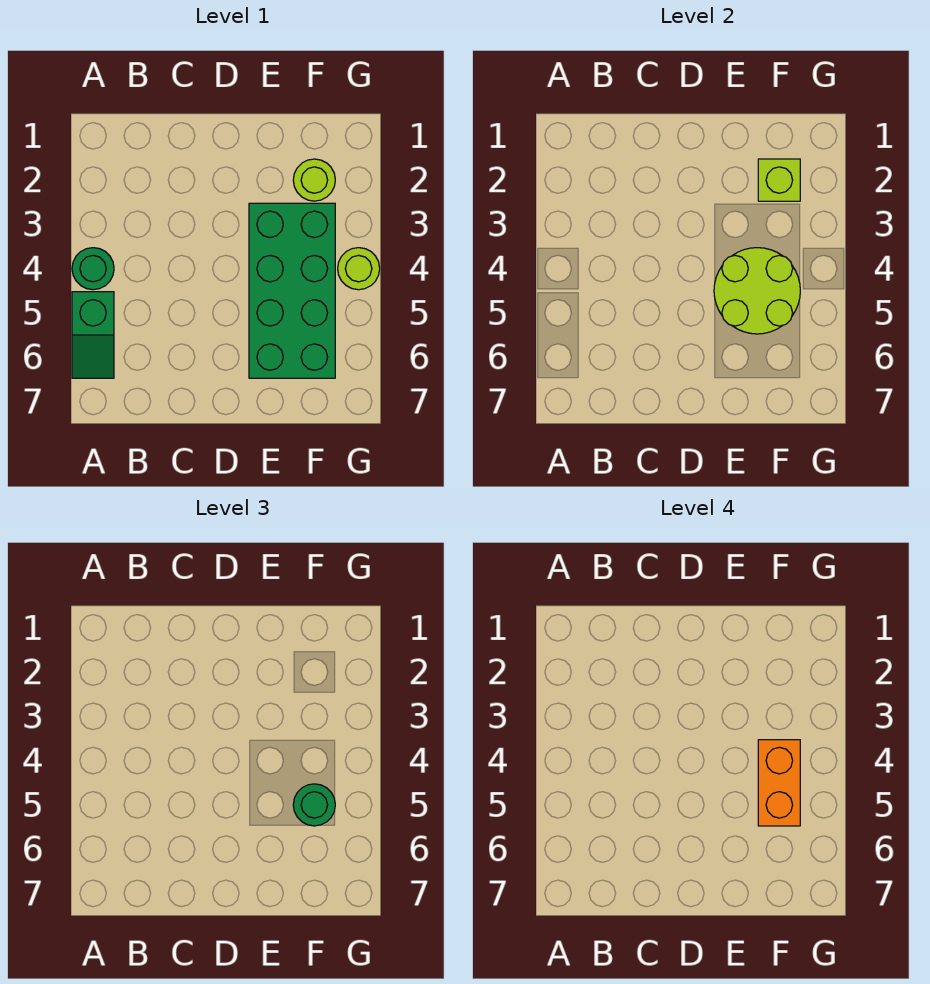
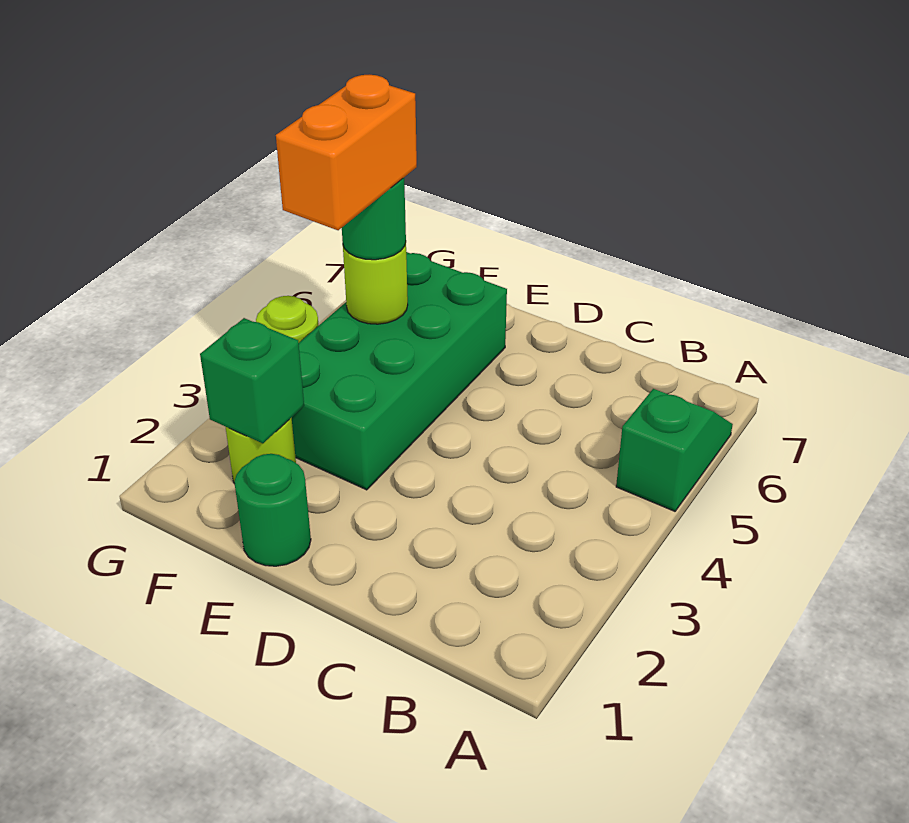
green 1x1 round brick [72,248,114,290] -> green 1x1 round brick moved to [234,454,311,566]
lime 2x2 round brick [714,248,800,334] -> lime 1x1 round brick [343,243,408,324]
lime 1x1 brick [758,159,800,201] -> green 1x1 brick [200,318,304,443]

